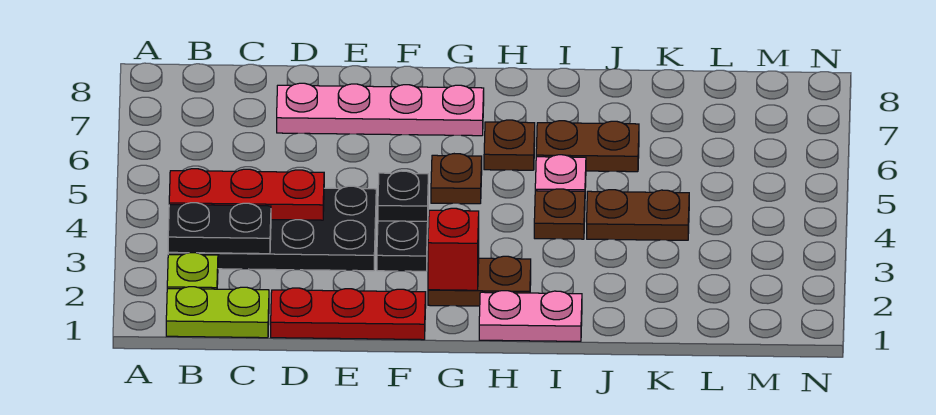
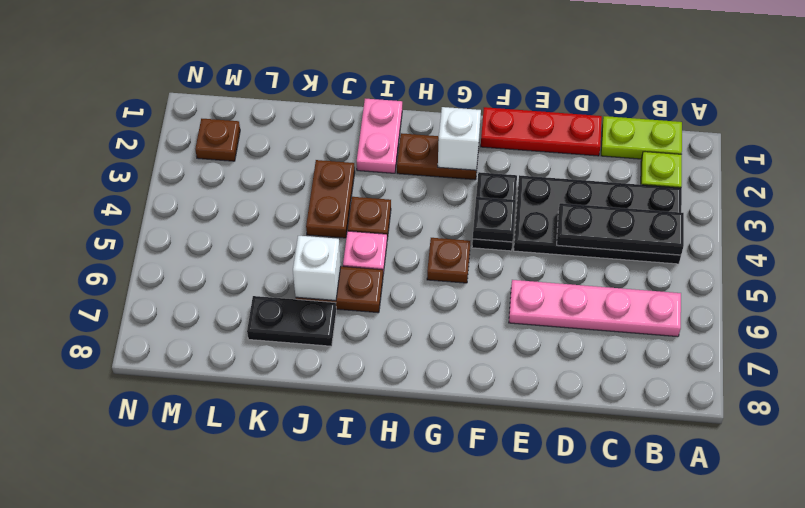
black 1x2 plate [168,203,271,254] -> black 1x2 plate moved to [247,296,336,346]
red 1x3 plate [169,169,324,220] -> black 1x3 plate [557,203,684,255]
pink 1x4 plate [277,83,484,136] -> pink 1x4 plate moved to [509,280,681,337]
red 1x1 brick [428,208,479,290] -> white 1x1 brick [438,107,481,170]
pink 1x2 plate [479,291,582,341] -> pink 1x2 plate turned to [357,99,402,173]
brown 1x1 plate [484,120,535,170] -> brown 1x1 plate moved to [195,119,240,161]
brown 1x2 plate [587,190,689,240] -> brown 1x2 plate turned to [306,160,355,238]
none -> white 1x1 brick [293,236,341,301]

